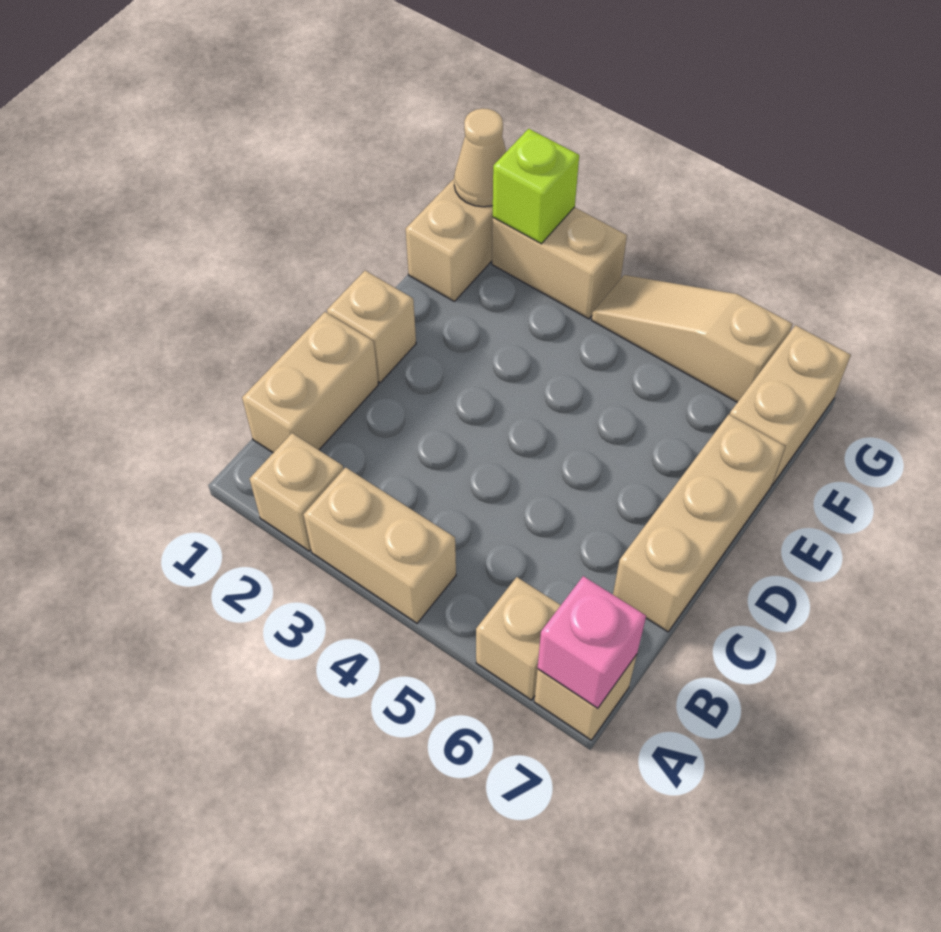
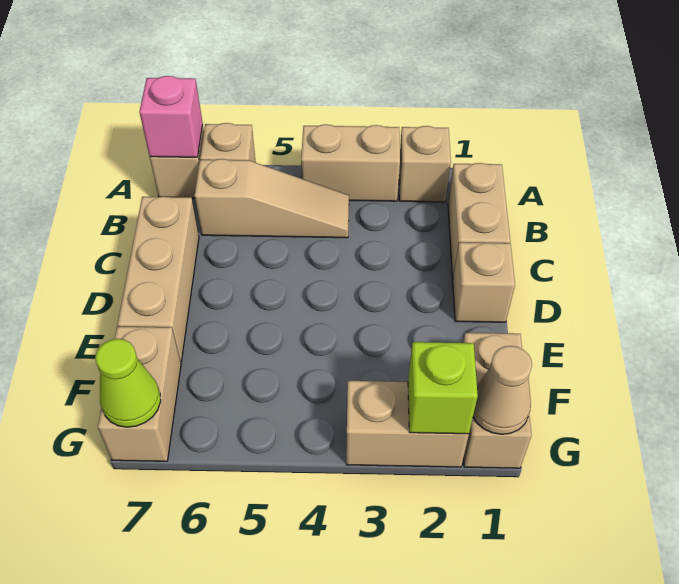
tan 1x3 slope [592,275,792,402] -> tan 1x3 slope moved to [195,159,349,238]
none -> lime 1x1 cone [95,339,161,427]

